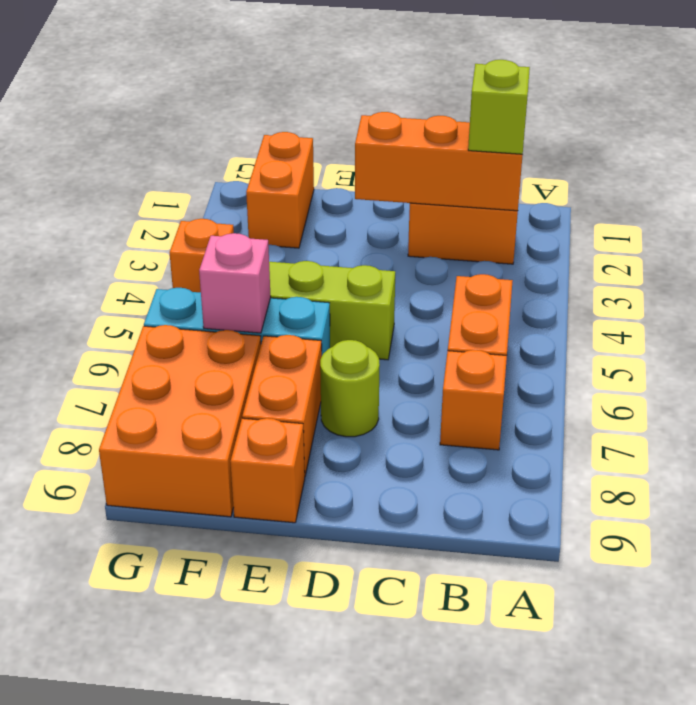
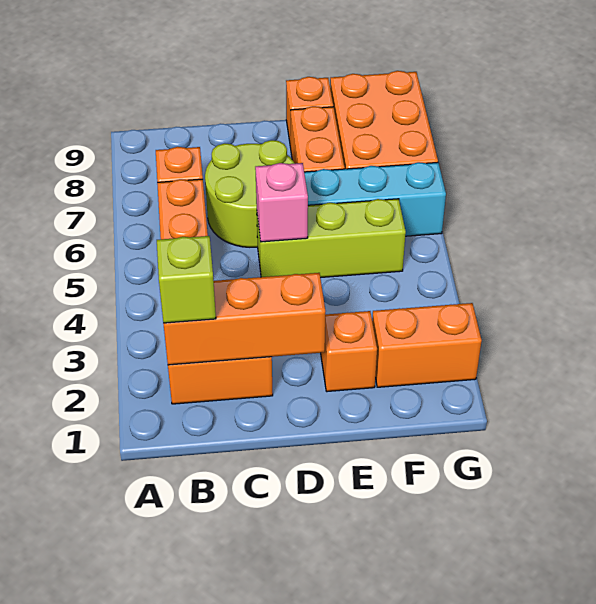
lime 1x1 round brick [320,340,380,437] -> lime 2x2 round brick [205,140,295,247]
orange 1x2 brick [246,132,314,248] -> orange 1x2 brick turned to [372,303,482,387]
pink 1x1 brick [199,233,271,333] -> pink 1x1 brick moved to [255,163,308,242]
orange 1x1 brick [170,219,234,292] -> orange 1x1 brick moved to [321,311,377,392]

